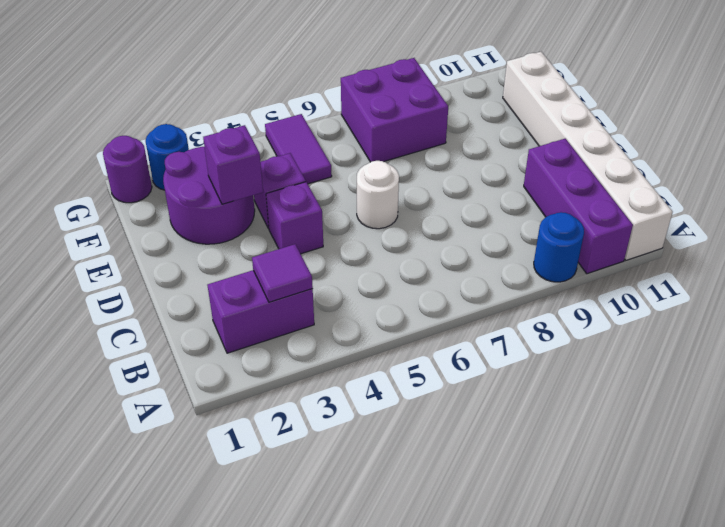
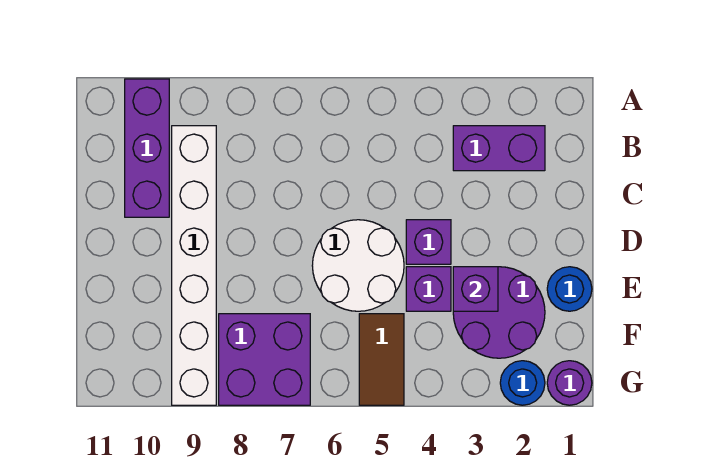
blue 1x1 round brick [534,212,584,282] -> blue 1x1 round brick moved to [547,267,592,311]
white 1x6 brick [503,52,673,260] -> white 1x6 brick moved to [172,126,216,405]
purple 1x1 tile [252,244,313,302] -> none
white 1x1 round brick [357,161,399,229] -> white 2x2 round brick [312,220,404,311]
purple 1x2 tile [265,114,332,184] -> brown 1x2 tile [359,314,404,405]

